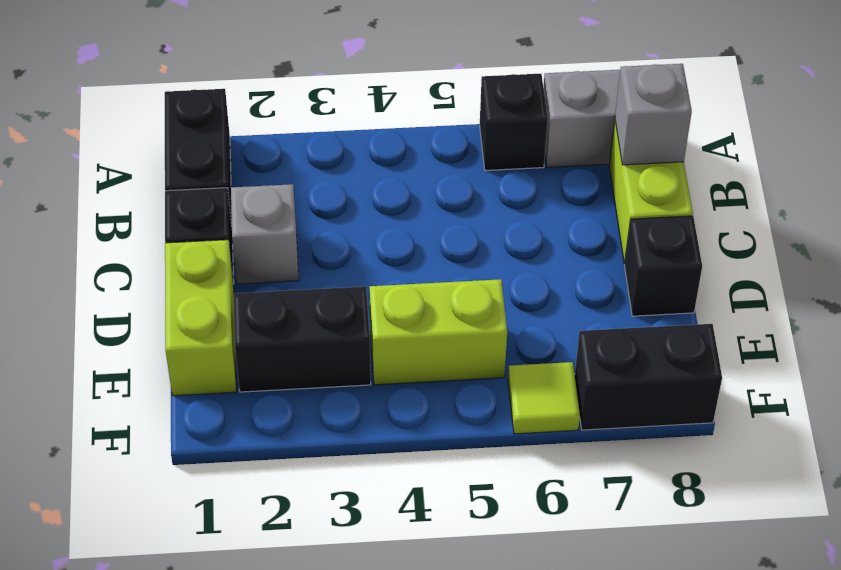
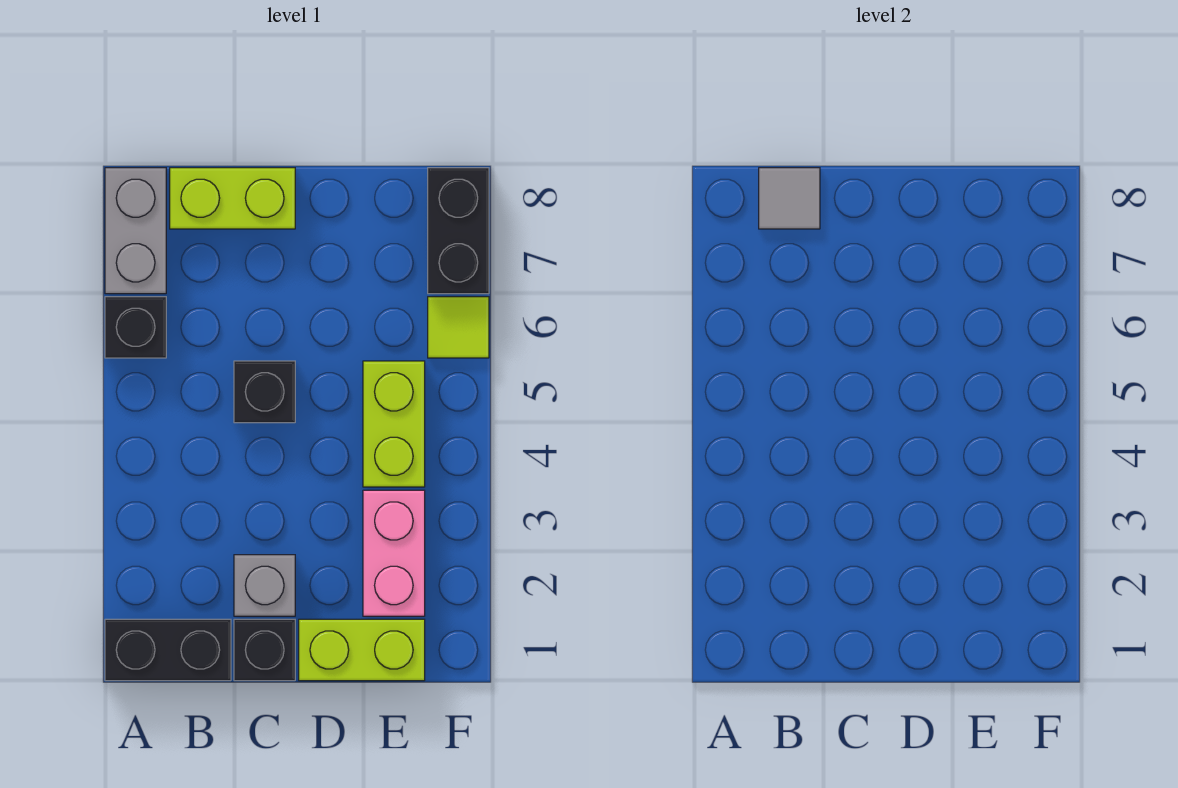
grey 1x1 brick [615,64,692,165] -> grey 1x1 tile [759,168,820,229]
black 1x1 brick [625,216,702,316] -> black 1x1 brick moved to [234,361,295,423]
black 1x2 brick [234,286,371,392] -> pink 1x2 brick [363,490,425,616]

